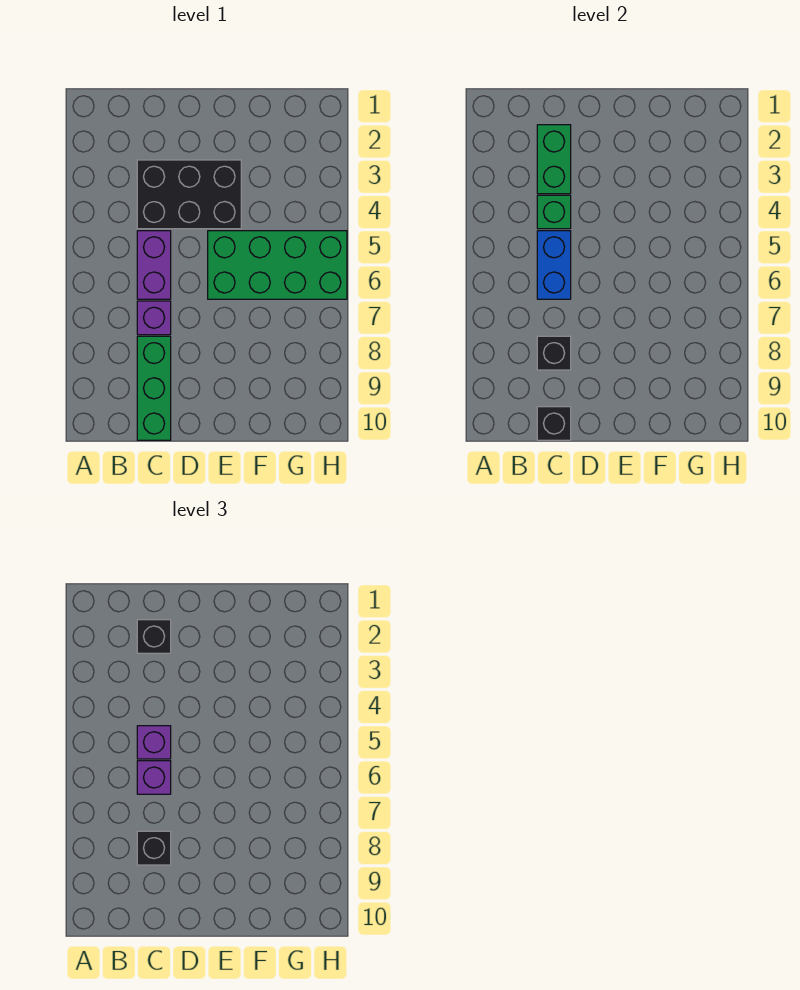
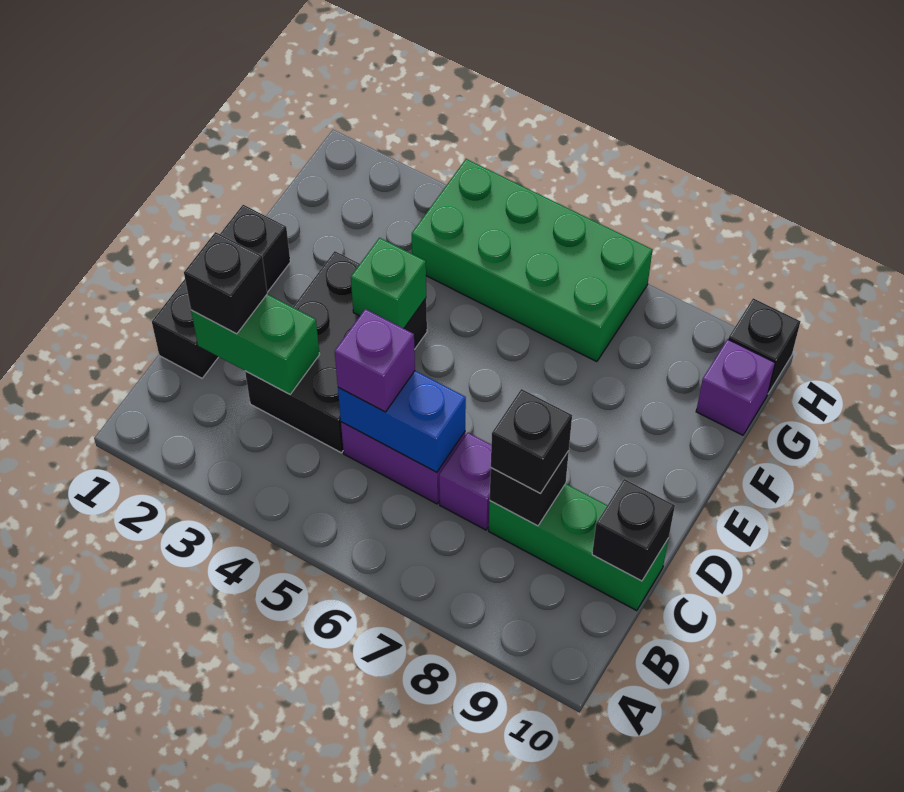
none -> black 1x3 brick [152,205,290,378]
green 1x1 brick [537,195,571,229] -> green 1x1 brick moved to [351,238,426,328]
purple 1x1 brick [137,761,171,794] -> purple 1x1 brick moved to [696,339,775,435]
green 2x4 brick [208,231,347,299] -> green 2x4 brick turned to [412,159,652,362]
none -> black 1x1 brick [728,298,801,394]

